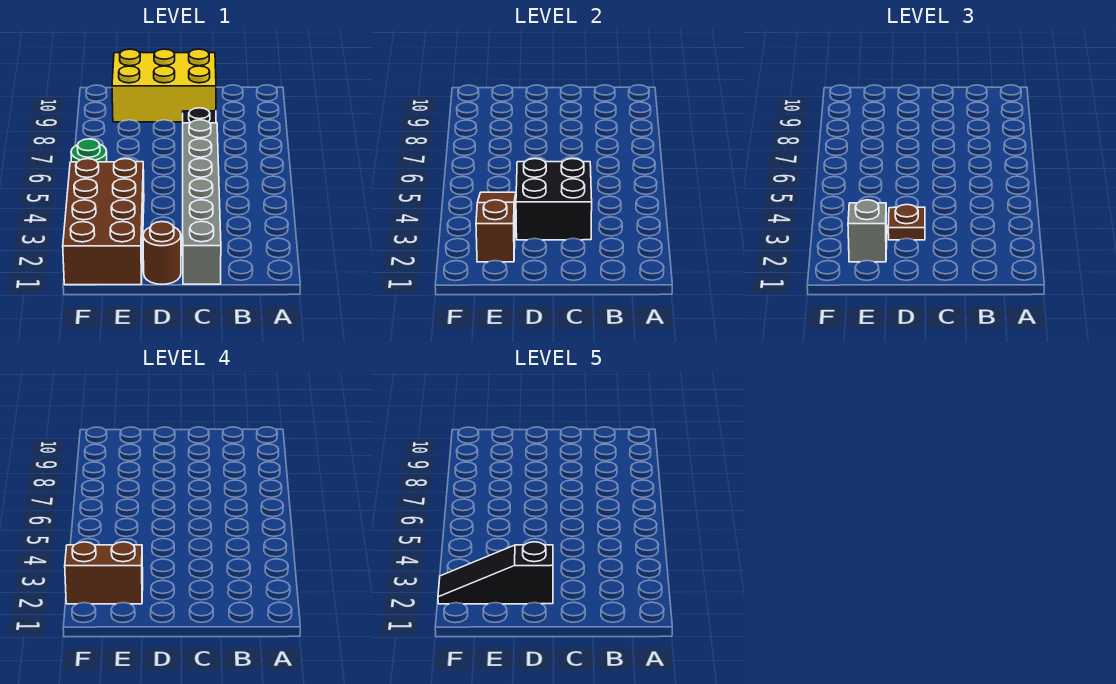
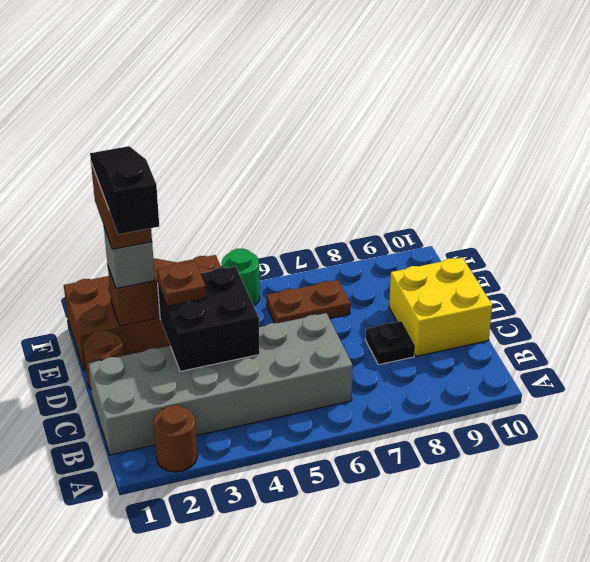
none -> brown 1x1 round brick [154,405,197,472]
grey 1x6 brick [183,120,221,284] -> grey 2x6 brick [88,313,353,455]
yellow 2x3 brick [112,49,216,122] -> yellow 2x2 brick [389,257,492,356]
none -> brown 1x2 plate [266,280,350,323]

